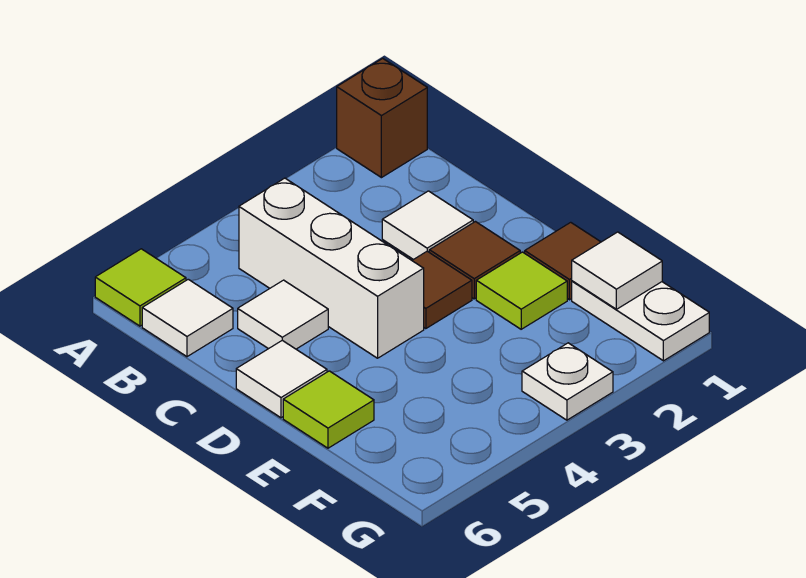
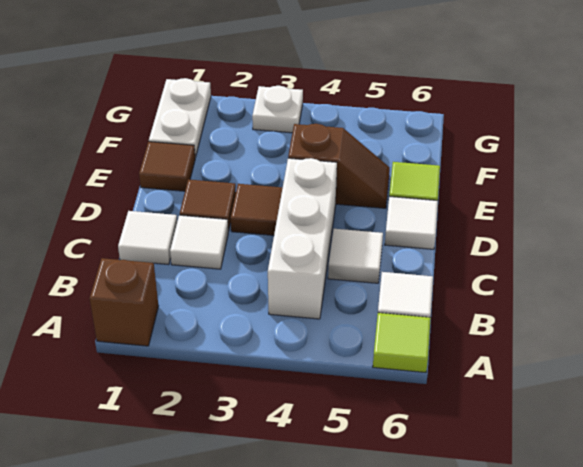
lime 1x1 tile [476,252,567,329] -> none
none -> brown 1x2 slope [288,124,390,208]
white 1x1 tile [572,232,662,309] -> white 1x1 tile moved to [118,211,177,265]

